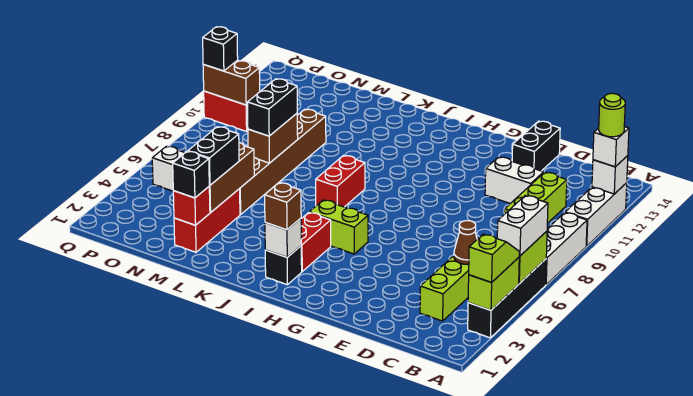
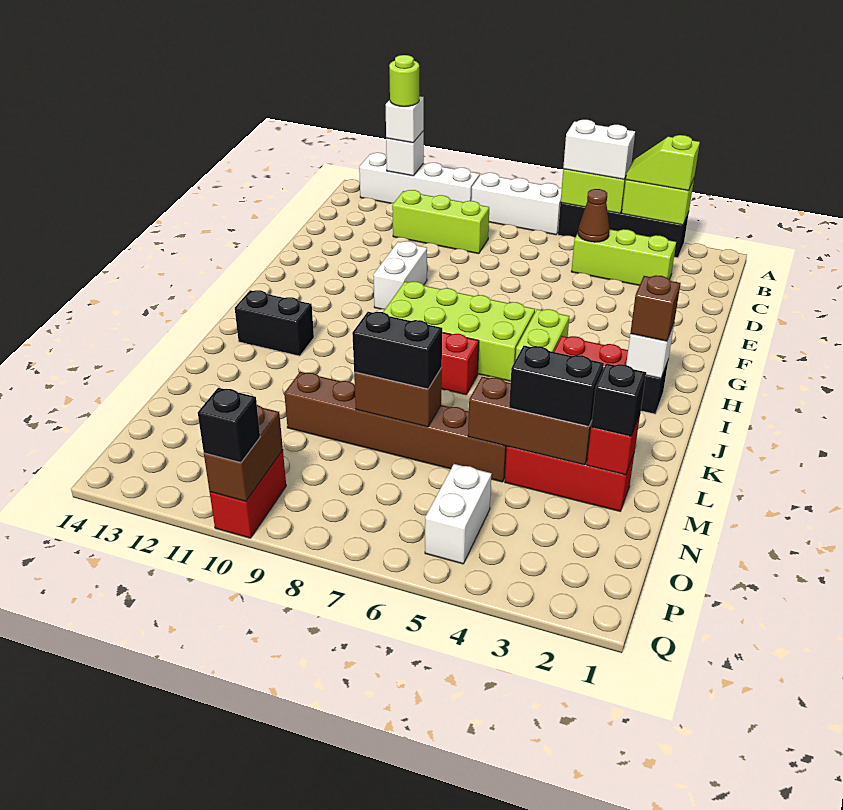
white 1x3 brick [565,183,627,246] -> white 1x4 brick [359,153,480,203]
white 1x2 brick [485,157,544,203] -> white 1x2 brick moved to [373,241,427,309]
black 1x2 brick [512,121,560,171] -> black 1x2 brick moved to [235,290,314,356]
none -> lime 2x4 brick [383,281,535,381]

